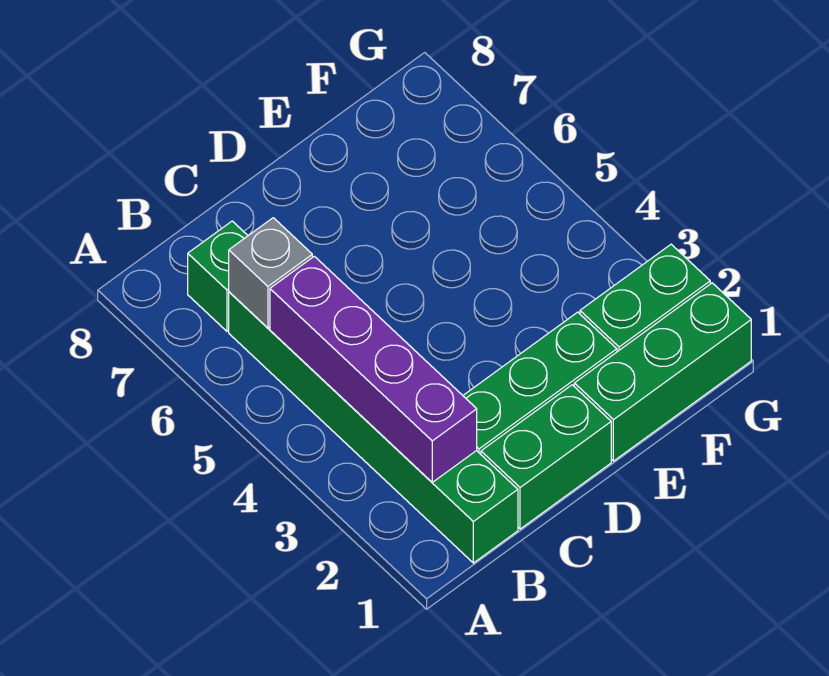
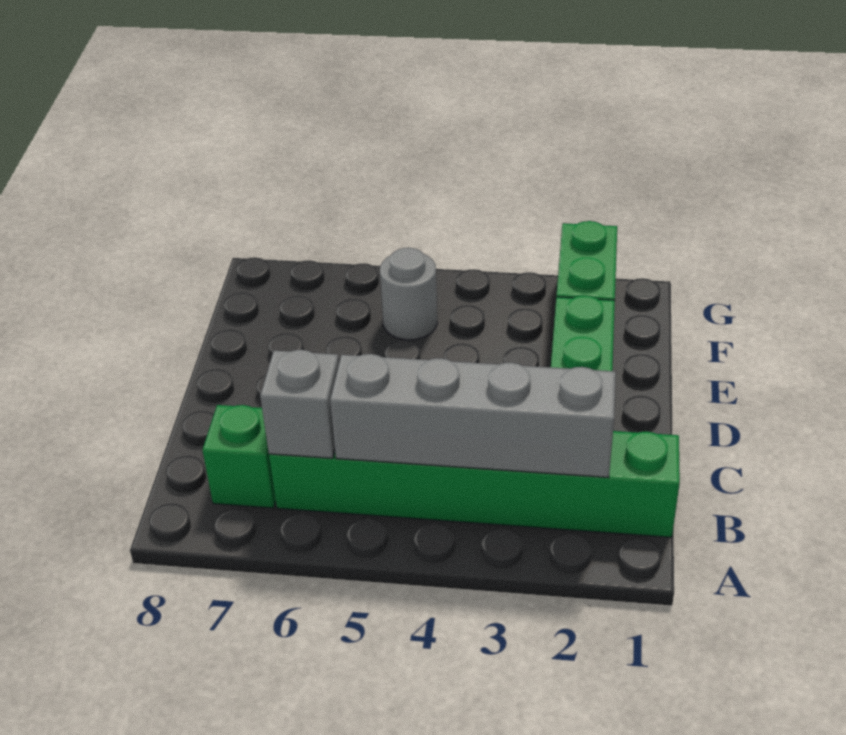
purple 1x4 brick [270,256,477,482] -> grey 1x4 brick [330,354,616,478]
green 1x2 brick [481,385,611,529] -> none
green 1x3 brick [574,283,751,461] -> none
none -> grey 1x1 round brick [380,248,437,340]

